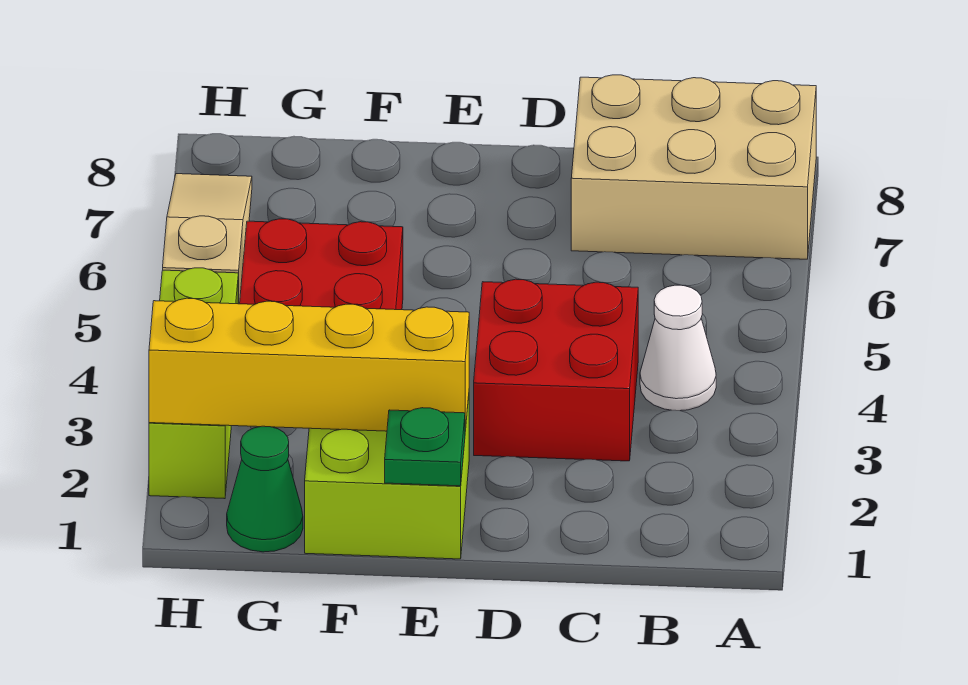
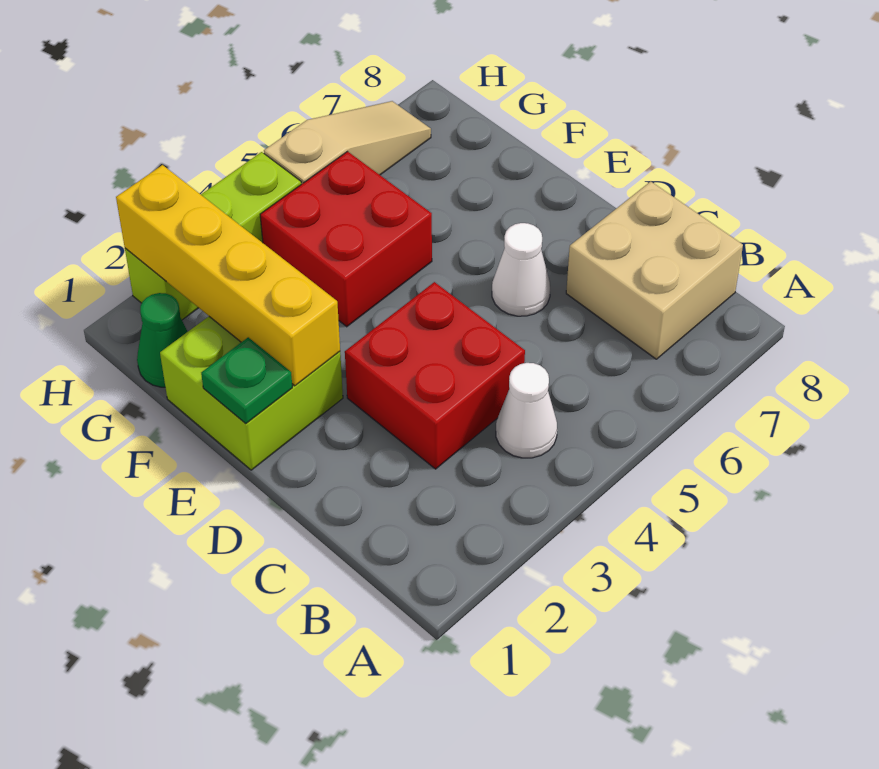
tan 2x3 brick [571,75,816,259] -> tan 2x2 brick [566,181,743,359]
none -> white 1x1 cone [492,223,550,316]

